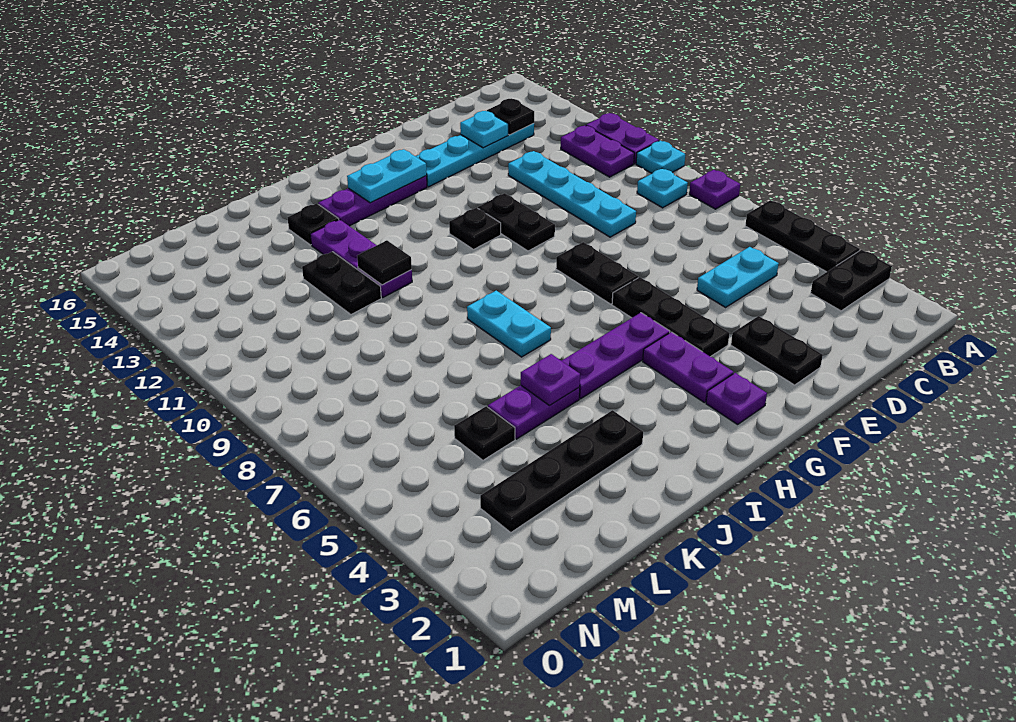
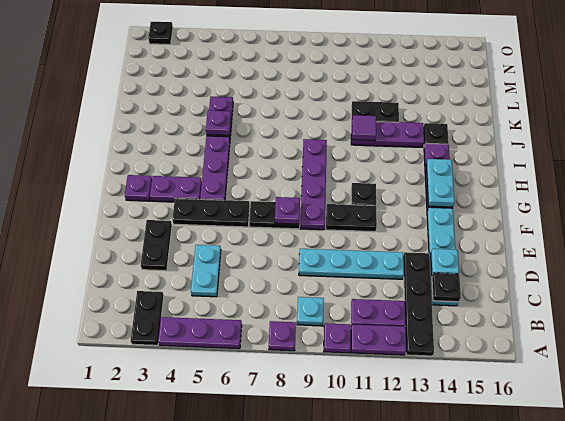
black 1x3 plate [745,200,860,272] -> purple 1x3 plate [158,317,242,349]
cyan 1x1 plate [636,141,685,173] -> purple 1x1 plate [324,323,351,353]
black 1x2 plate [731,316,823,385] -> black 1x2 plate turned to [141,220,172,271]
none -> purple 1x1 plate [275,197,300,224]
none -> purple 1x4 plate [300,139,327,230]
cyan 1x2 plate [467,291,551,357] -> none
black 1x4 plate [480,410,643,532] -> black 1x4 plate moved to [403,252,434,356]
black 1x1 tile [357,240,412,285] -> purple 1x1 tile [352,115,376,141]
black 1x1 plate [454,406,515,460] -> black 1x1 plate moved to [148,22,173,45]

